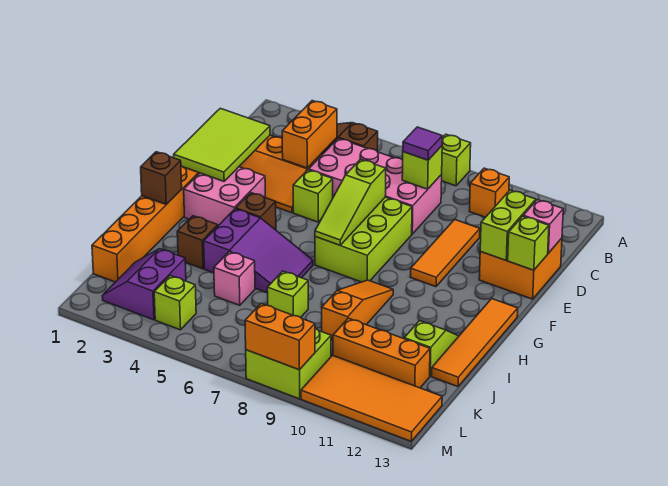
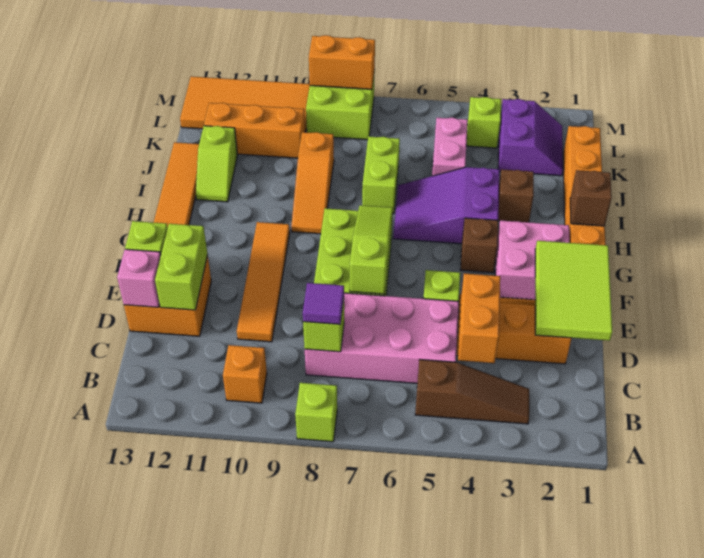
orange 1x3 tile [410,219,480,287] -> orange 1x4 tile [237,222,290,342]
pink 1x1 brick [214,252,255,305] -> pink 1x2 brick [432,118,468,176]
lime 1x1 brick [267,271,308,318] -> lime 1x2 brick [362,136,400,213]

